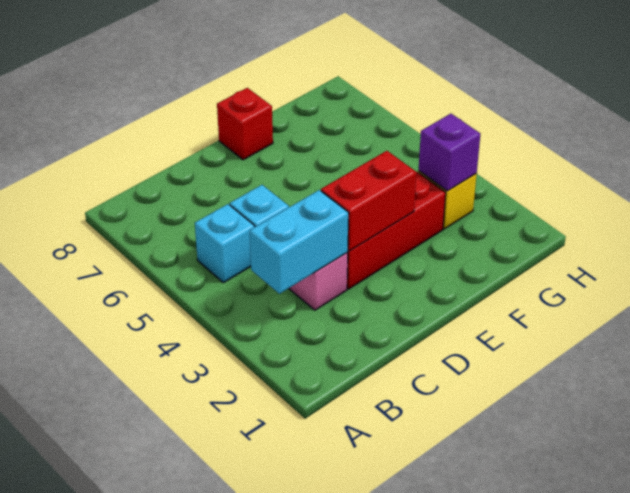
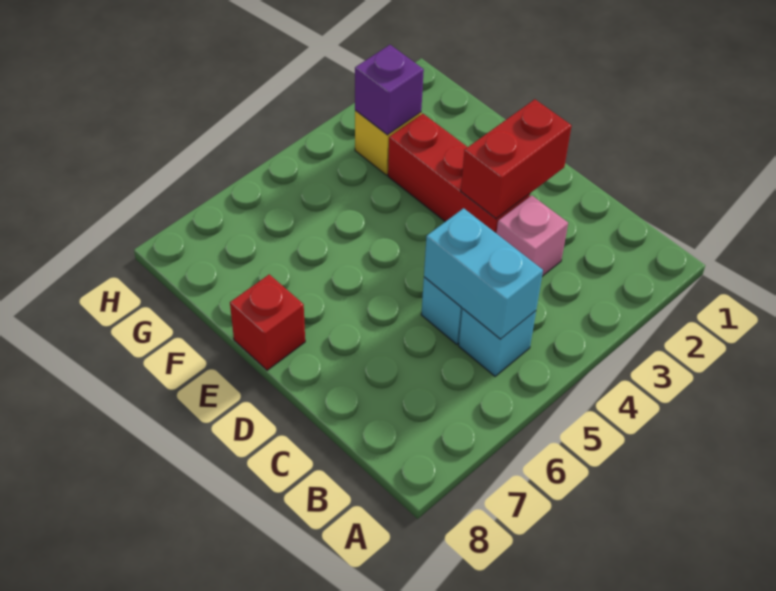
cyan 1x2 brick [250,190,349,294] -> cyan 1x2 brick moved to [424,208,543,339]
red 1x2 brick [321,151,416,251] -> red 1x2 brick turned to [461,99,571,219]

